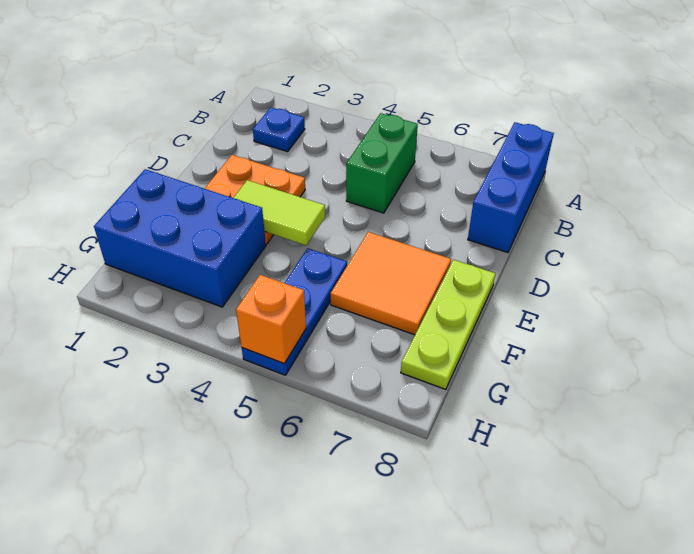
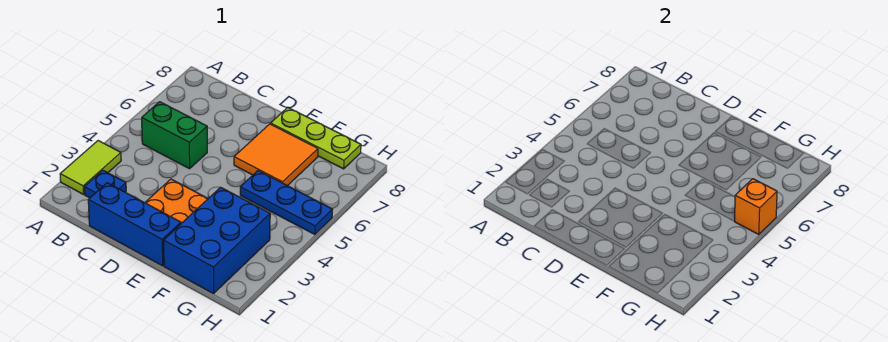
blue 1x3 brick [468,122,554,252] -> blue 1x3 brick moved to [88,183,181,266]
lime 1x2 tile [233,180,325,245] -> lime 1x2 tile moved to [60,141,121,194]

